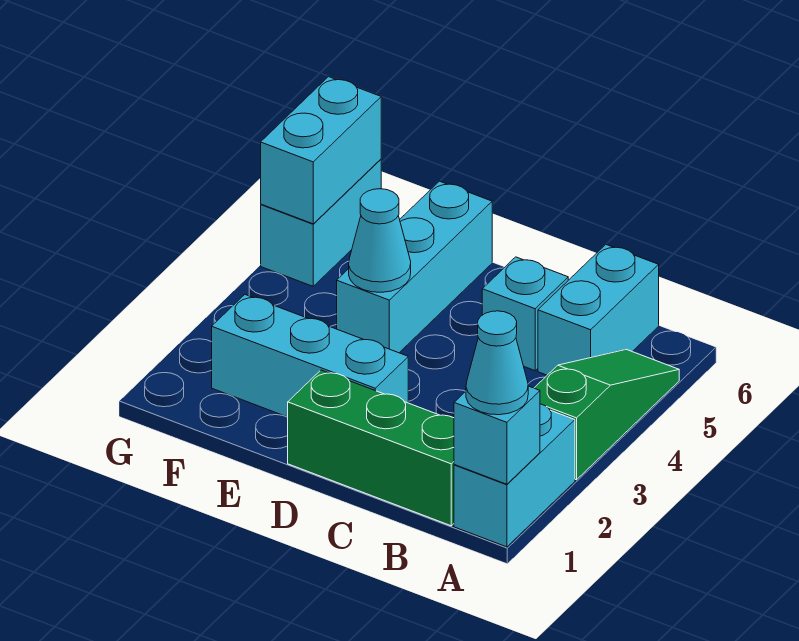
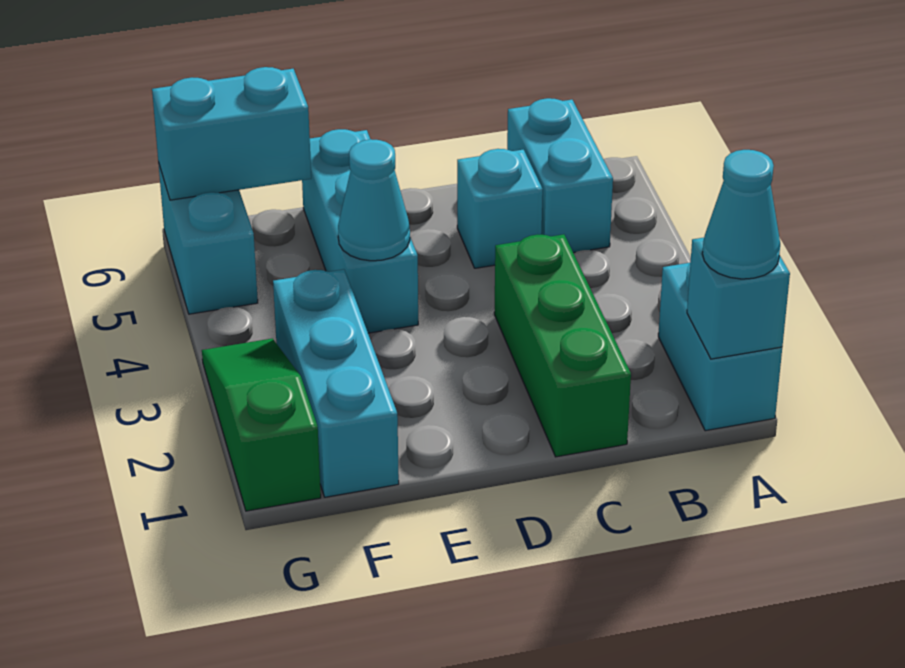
green 1x3 slope [535,350,679,480] -> green 1x3 slope moved to [202,338,321,511]
green 1x3 brick [288,370,454,526] -> green 1x3 brick turned to [494,234,631,457]
cyan 1x3 brick [212,295,408,417] -> cyan 1x3 brick turned to [273,269,399,497]
cyan 1x2 brick [261,77,381,224] -> cyan 1x2 brick turned to [152,67,311,200]

